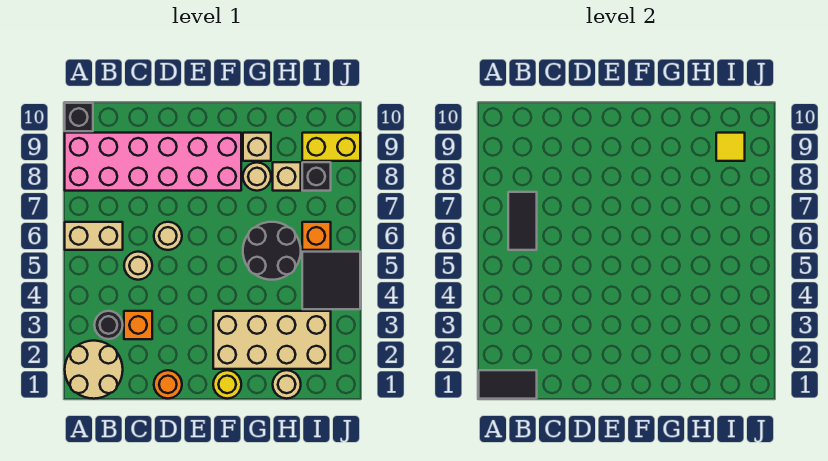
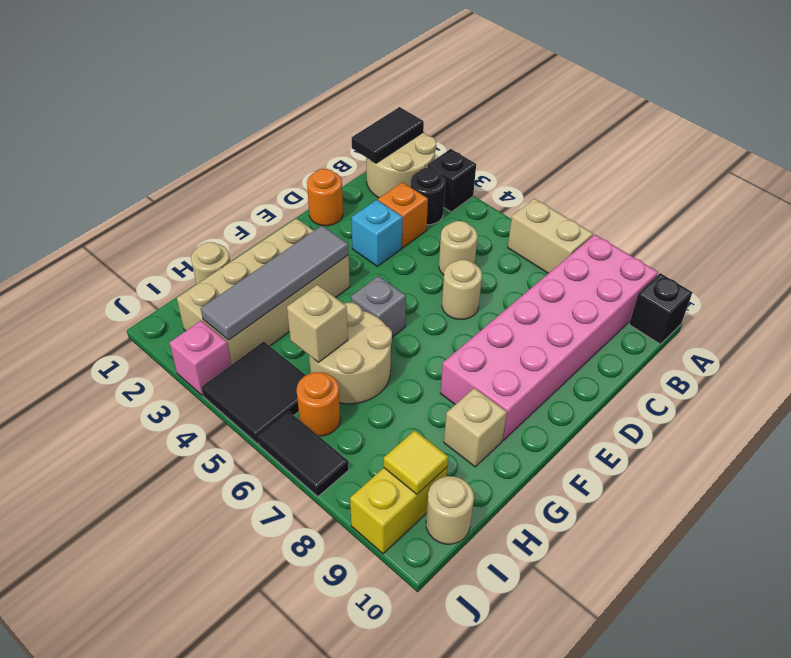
tan 1x2 brick [65,222,123,250] -> tan 1x2 brick turned to [508,198,593,273]
black 1x2 tile [508,192,537,250] -> black 1x2 tile moved to [258,411,349,497]
none -> cyan 1x1 brick [352,200,403,266]
yellow 1x1 round brick [213,370,241,399] -> none
none -> grey 1x4 tile [201,226,349,340]
none -> grey 1x1 brick [351,276,406,337]
black 2x2 round brick [243,222,301,280] -> tan 2x2 round brick [309,303,392,404]
tan 1x1 round brick [243,163,271,191] -> tan 1x1 round brick moved to [426,476,474,544]
tan 1x1 brick [273,162,301,191] -> tan 1x1 brick moved to [287,285,348,362]
orange 1x1 brick [302,222,331,250] -> orange 1x1 round brick [297,372,340,436]
black 1x1 brick [302,162,331,191] -> black 1x1 brick moved to [428,149,476,212]
none -> pink 1x1 brick [169,321,231,395]

